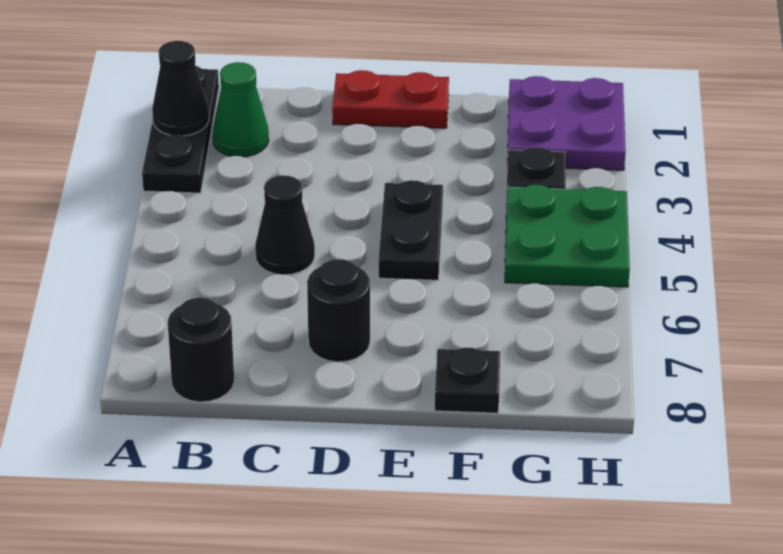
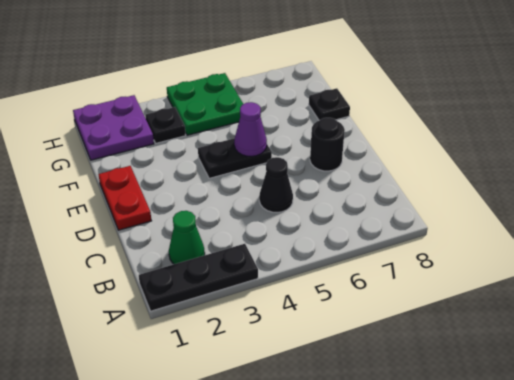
black 1x1 cone [152,41,209,136] -> none
black 1x1 round brick [168,298,234,402] -> none
none -> purple 1x1 cone [234,102,267,156]

